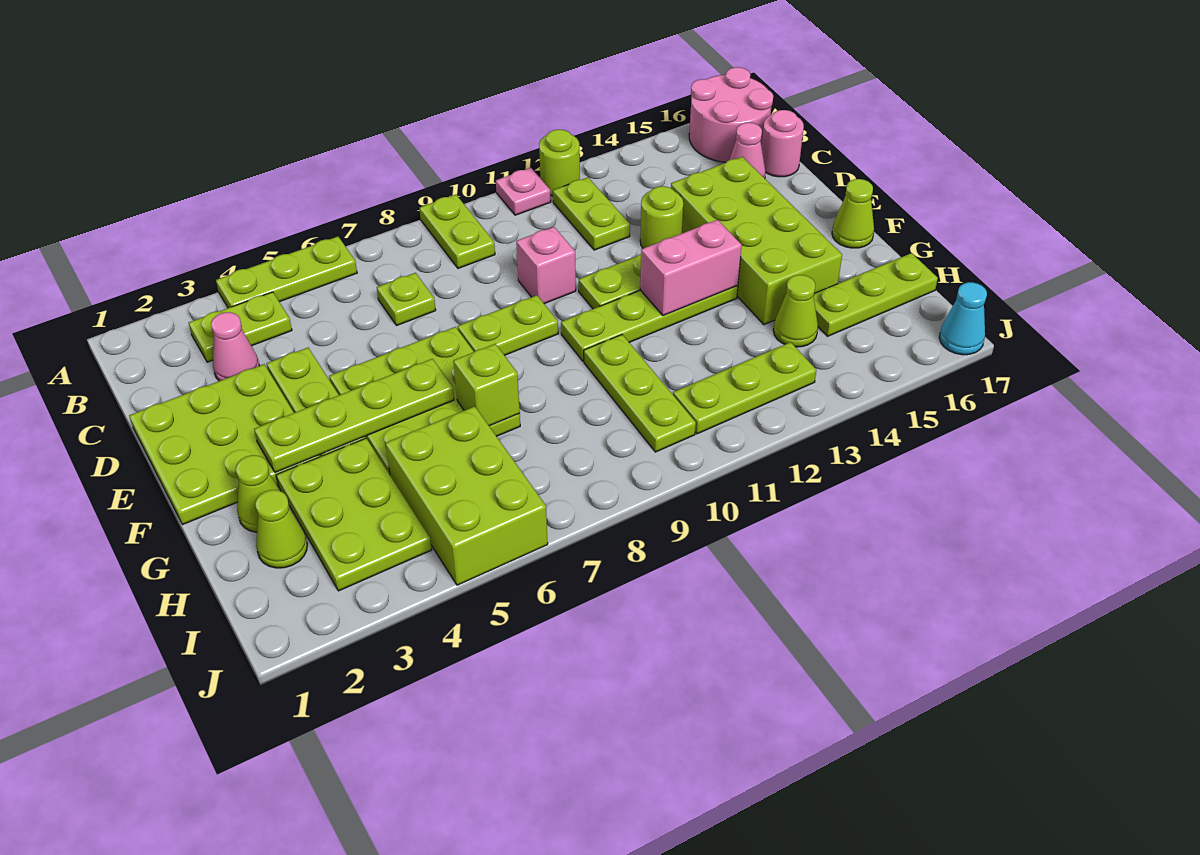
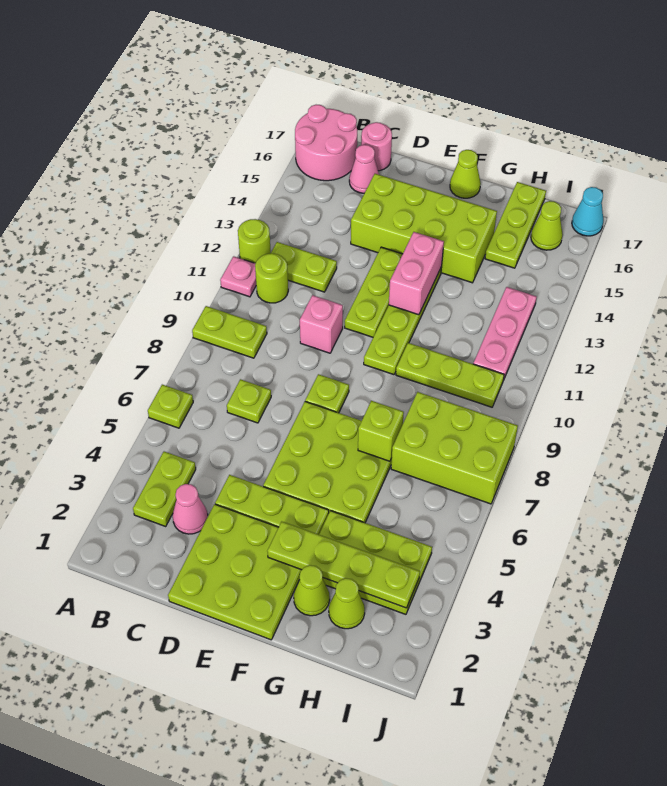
lime 1x3 plate [216,237,357,308] -> lime 1x1 plate [148,385,193,428]
lime 1x1 round brick [640,186,683,248] -> lime 1x1 round brick moved to [255,253,288,303]
lime 1x2 plate [458,295,558,355] -> lime 1x1 plate [305,374,349,413]
lime 1x4 plate [254,359,454,473] -> lime 1x4 plate turned to [267,522,420,608]
lime 2x3 brick [385,406,548,585] -> lime 2x3 brick moved to [391,392,518,504]
lime 1x1 cone [774,275,818,347] -> lime 1x1 cone moved to [531,201,563,250]
lime 1x3 plate [673,342,816,434] -> pink 1x3 plate [473,287,537,378]

